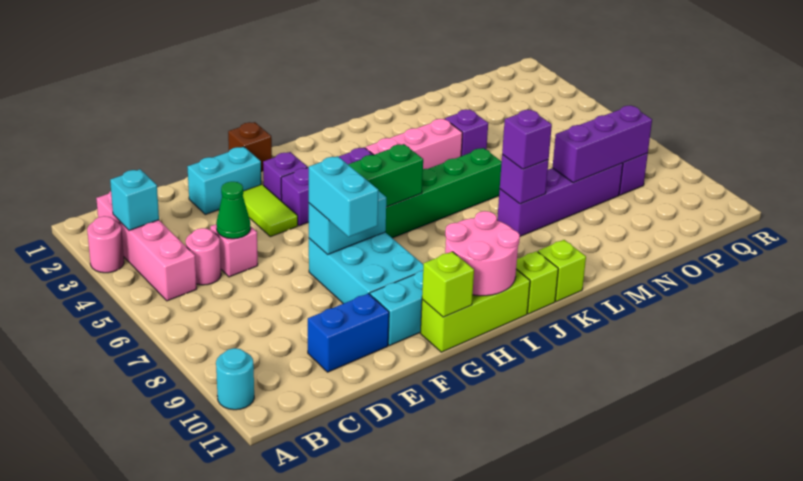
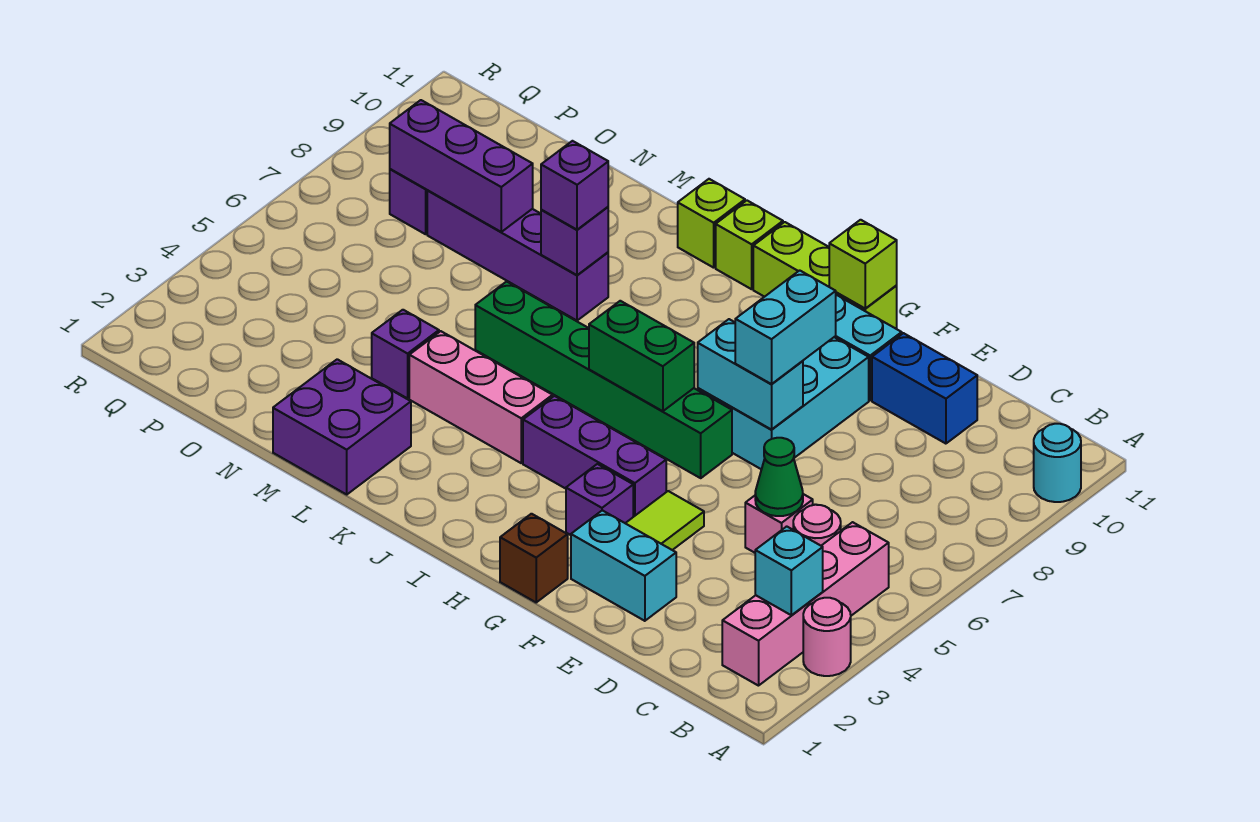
pink 2x2 round brick [445,211,520,296] -> none
none -> purple 2x2 brick [273,359,411,494]

